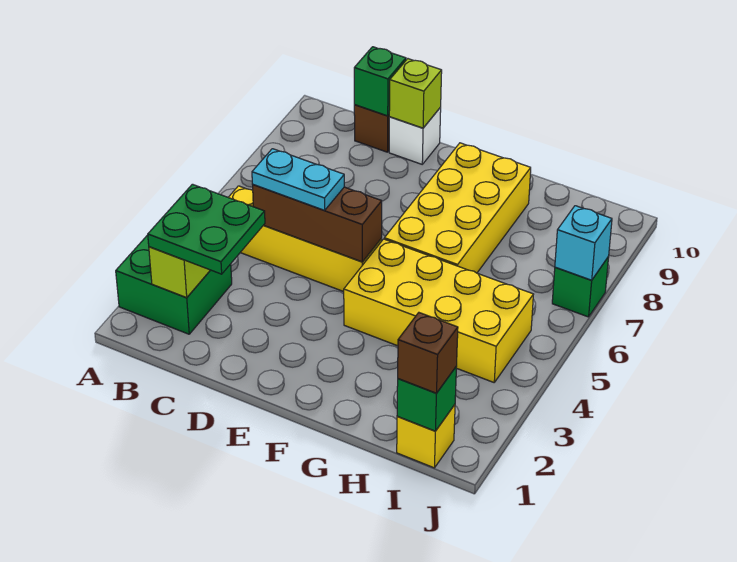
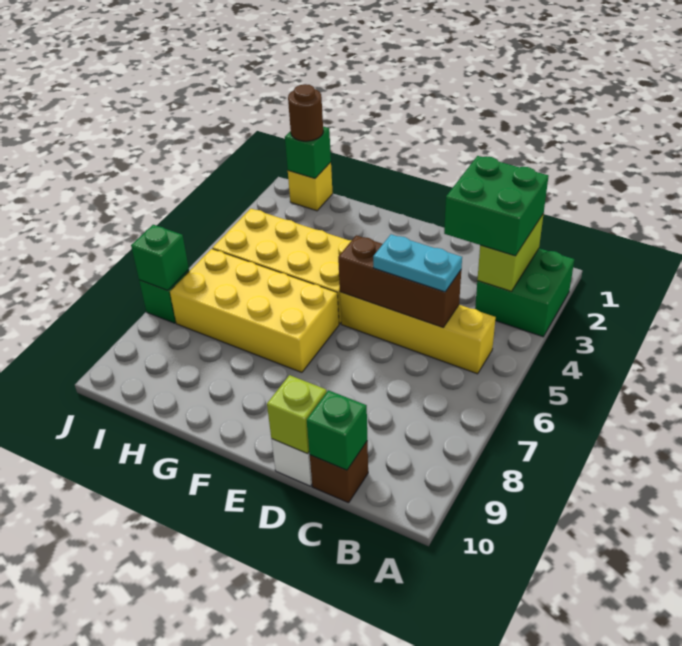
green 2x2 plate [148,184,265,274] -> green 2x2 brick [444,156,549,256]
yellow 2x4 brick [384,143,531,273] -> yellow 2x4 brick turned to [170,249,339,372]
brown 1x1 brick [398,313,458,393] -> brown 1x1 round brick [288,84,323,141]
cyan 1x1 brick [555,206,612,280] -> green 1x1 brick [131,225,189,291]

